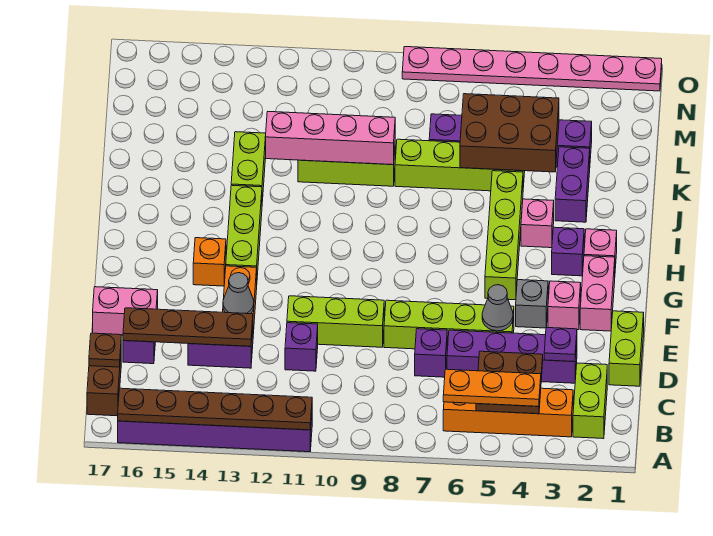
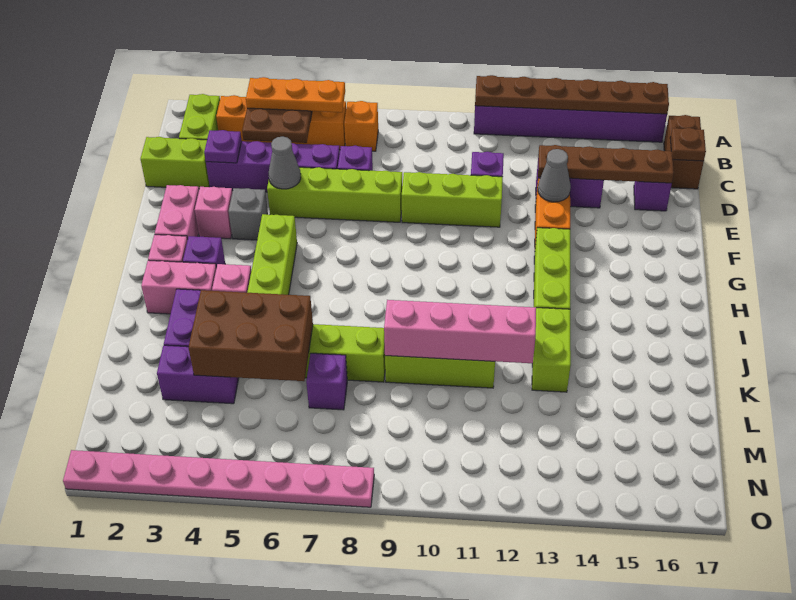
lime 1x2 brick [609,311,644,386] -> lime 1x2 brick turned to [140,137,210,189]
pink 1x2 brick [93,287,158,335] -> pink 1x2 brick moved to [141,260,216,314]
orange 1x1 brick [193,238,226,286] -> orange 1x1 brick moved to [344,101,378,151]

